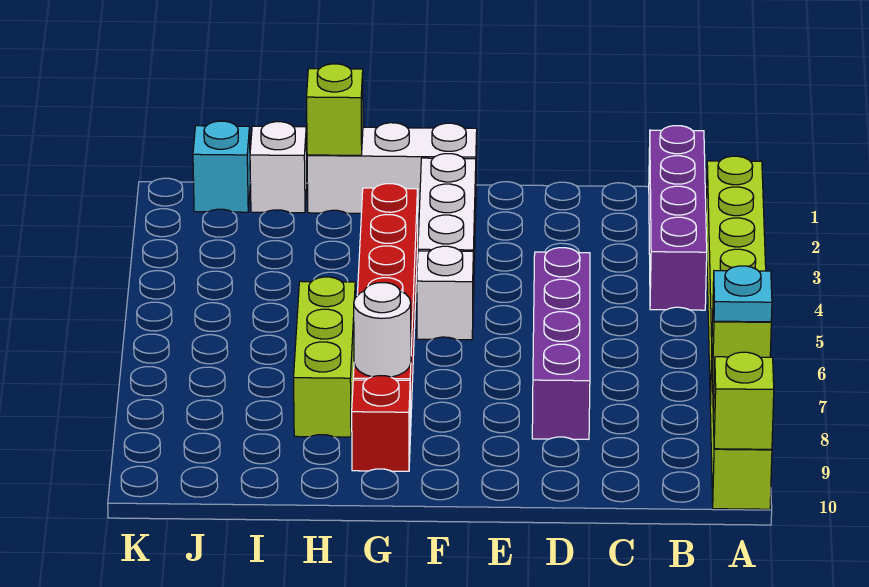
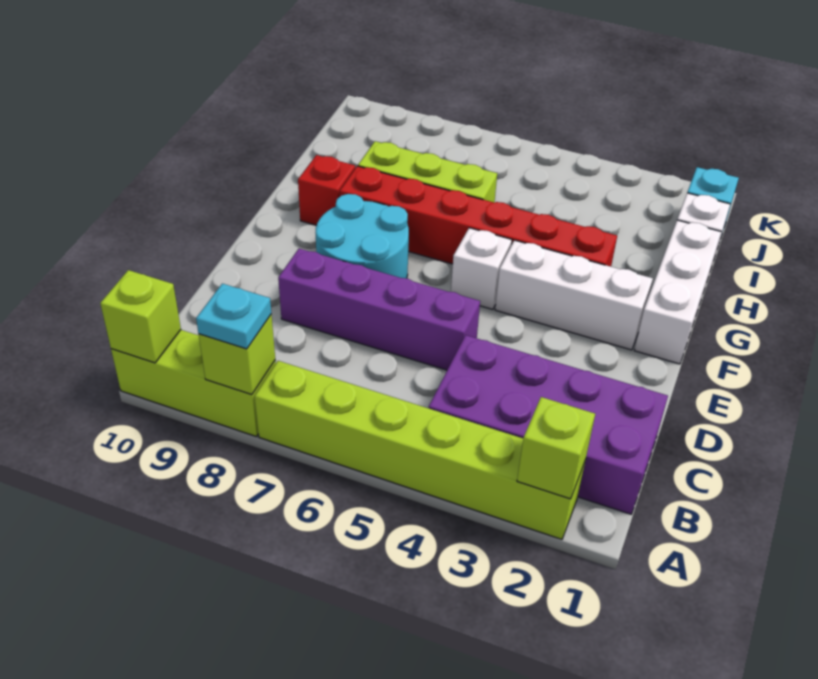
purple 1x4 brick [649,126,707,310] -> purple 2x4 brick [429,335,668,514]
none -> cyan 2x2 round brick [316,194,409,278]
white 1x1 round brick [354,283,411,377] -> none
lime 1x1 brick [307,64,363,155] -> lime 1x1 brick moved to [517,397,595,499]

